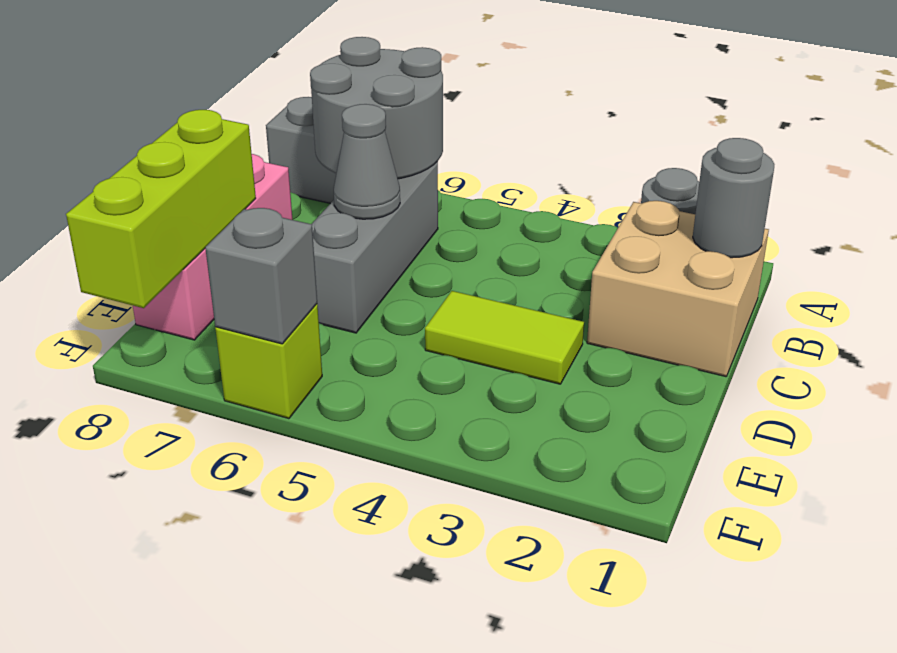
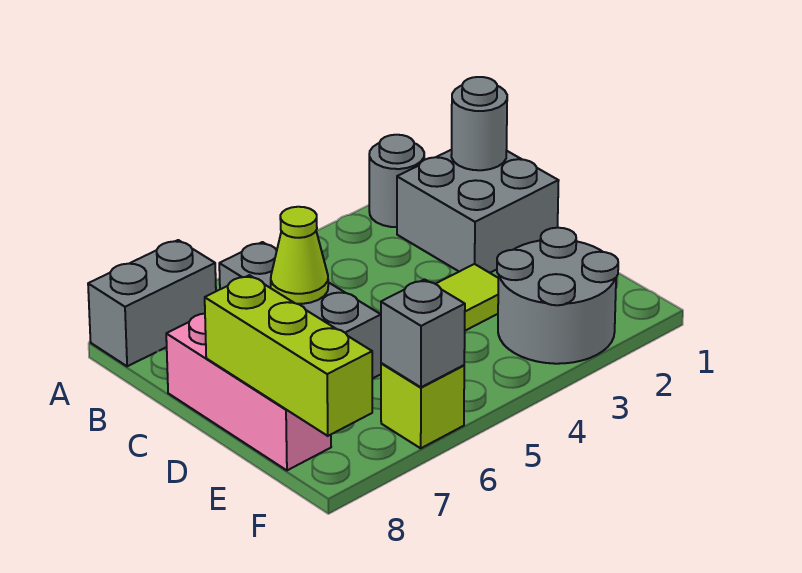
grey 2x2 round brick [310,37,443,179] -> grey 2x2 round brick moved to [497,228,618,364]
tan 2x2 brick [587,201,769,377] -> grey 2x2 brick [397,150,559,273]
grey 1x1 cone [334,104,400,219] -> lime 1x1 cone [271,207,328,304]

